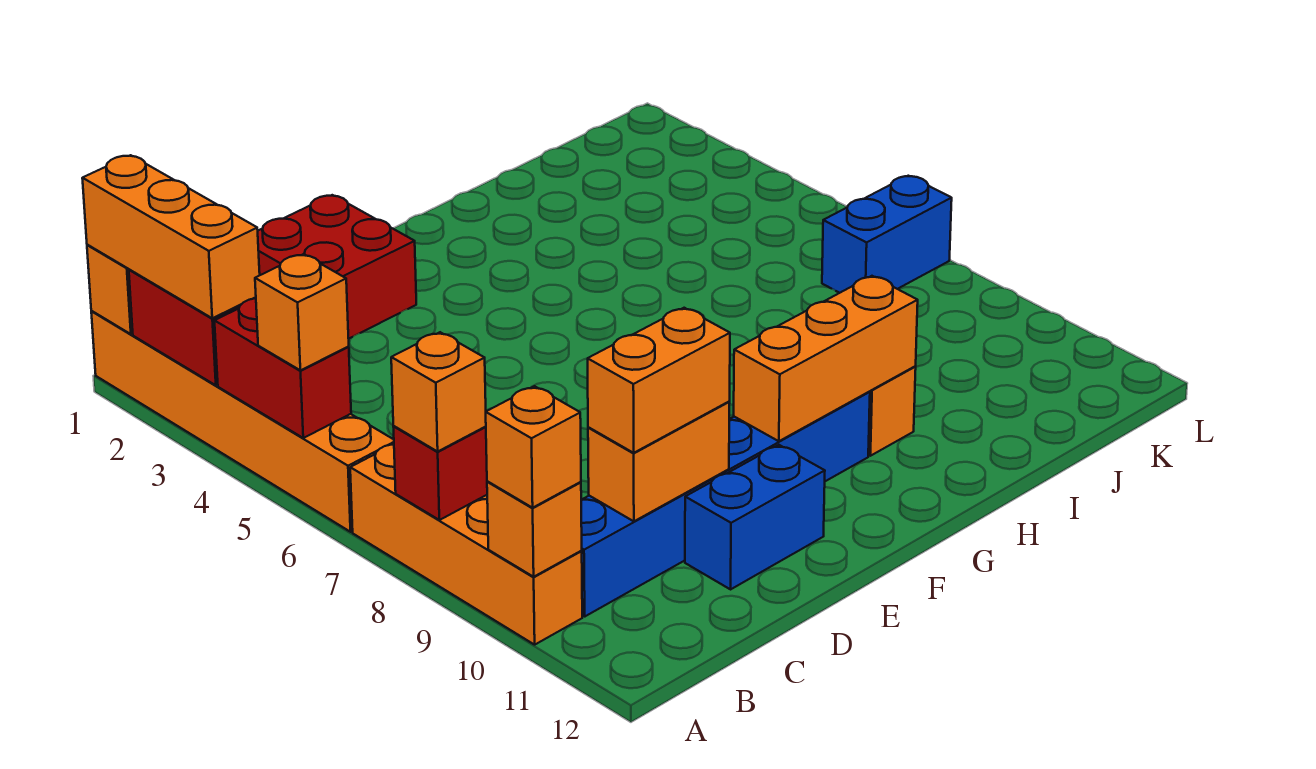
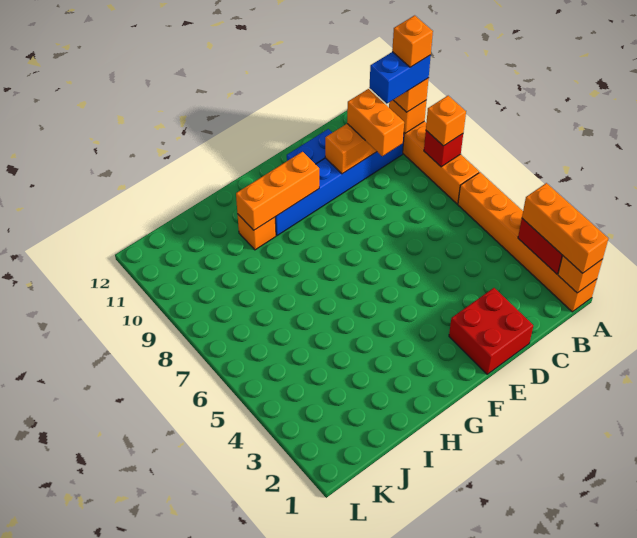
red 1x2 brick [215,298,351,438] -> none
orange 1x1 brick [255,254,349,370] -> orange 1x1 brick moved to [392,15,433,67]
orange 1x2 brick [588,308,730,453] -> orange 1x2 brick turned to [347,89,404,156]
blue 1x2 brick [822,176,952,293] -> blue 1x2 brick moved to [369,52,431,104]

